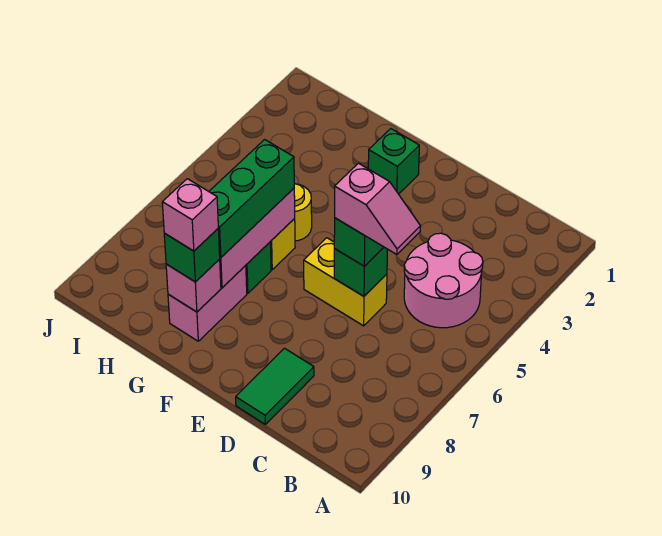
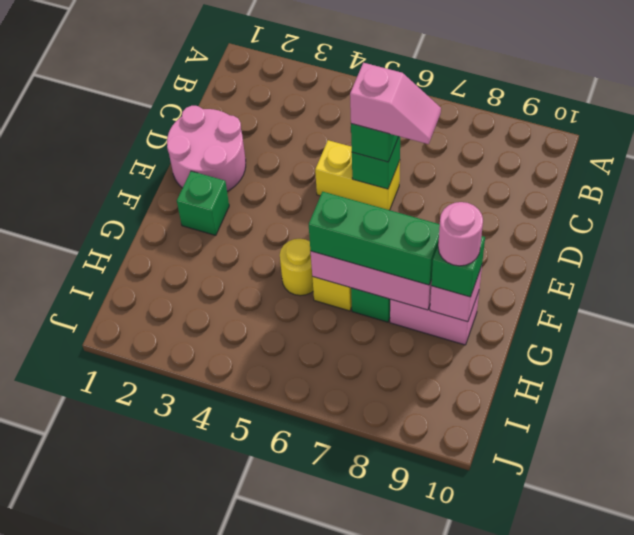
pink 2x2 round brick [404,233,483,328] -> pink 2x2 round brick moved to [167,106,246,191]
pink 1x2 slope [335,163,420,255] -> pink 1x2 slope turned to [350,63,441,144]
yellow 1x2 brick [304,238,387,326] -> yellow 1x2 brick turned to [315,140,400,210]
green 1x2 tile [236,348,314,424] -> none
pink 1x1 brick [162,179,218,251] -> pink 1x1 round brick [438,202,483,266]

